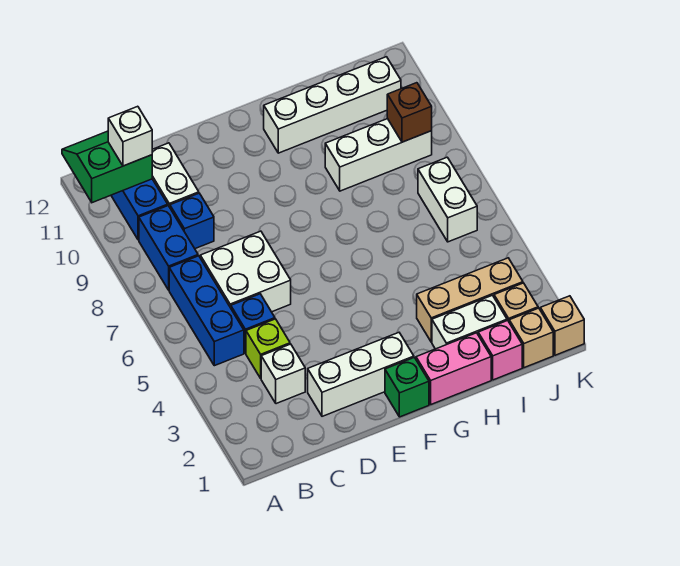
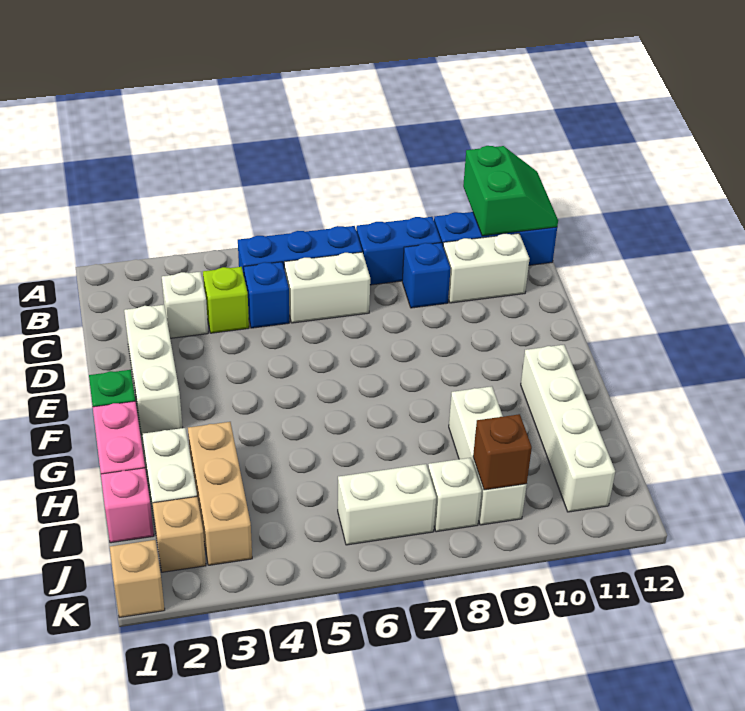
white 1x1 brick [108,106,152,166] -> white 1x1 brick moved to [428,458,482,532]
white 2x2 brick [200,231,291,312] -> white 1x2 brick [284,252,370,323]
tan 1x1 brick [509,308,553,368] -> none

